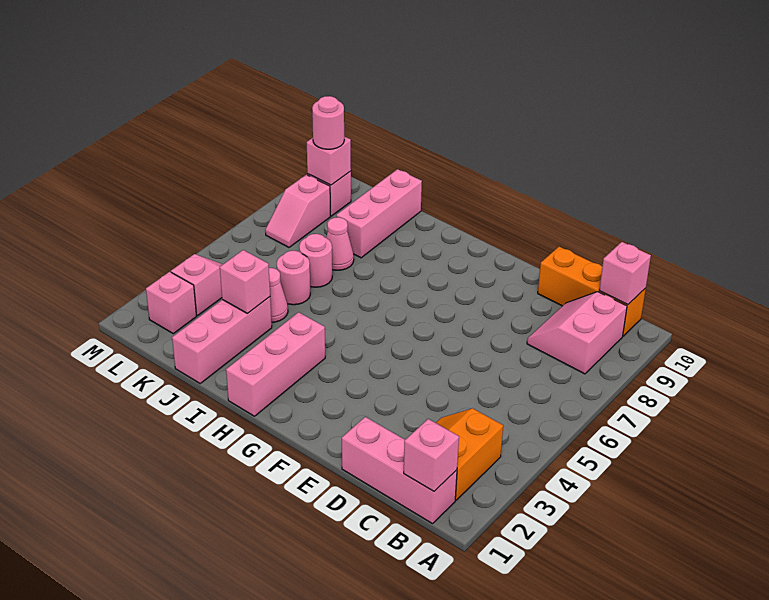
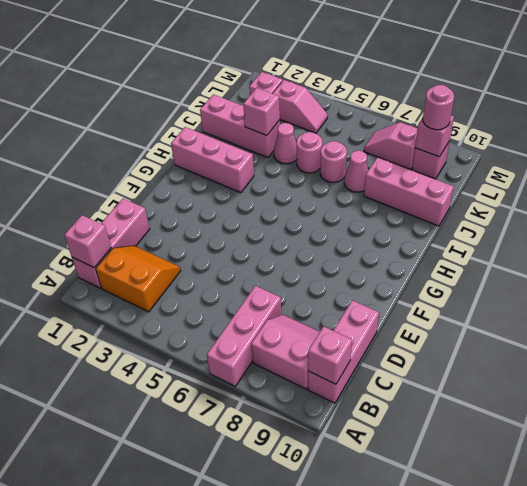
none -> pink 1x3 brick [207,286,281,386]
orange 1x3 brick [538,247,646,336] -> pink 1x3 brick [308,300,379,403]

